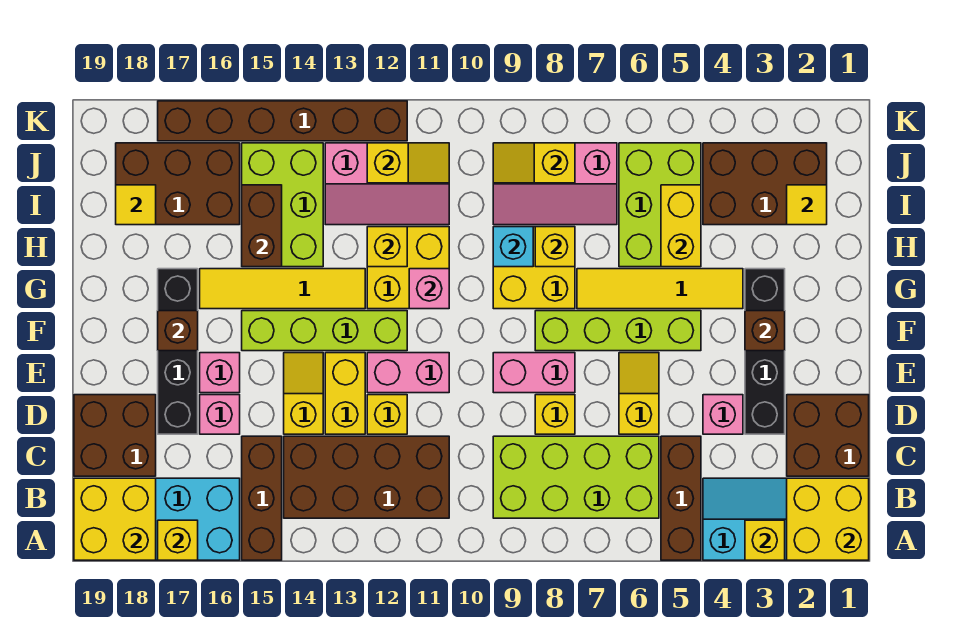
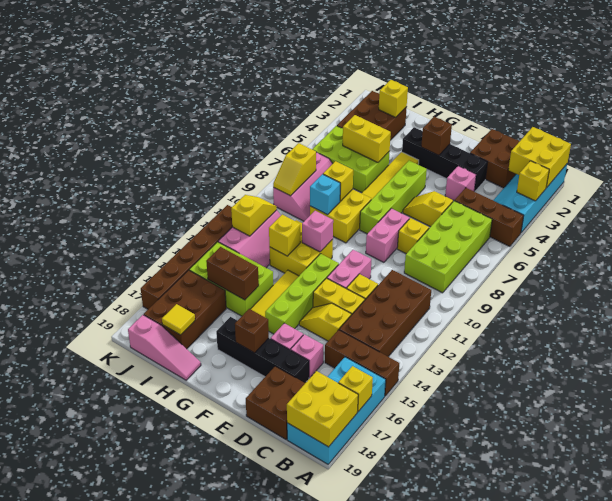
none -> pink 1x3 slope [128,315,201,380]
yellow 1x1 tile [787,185,827,225] -> yellow 1x1 brick [379,80,408,117]

